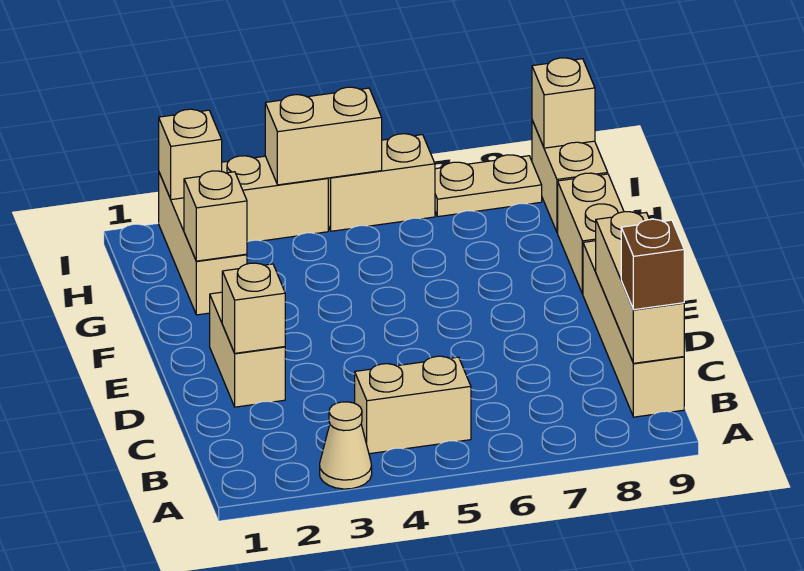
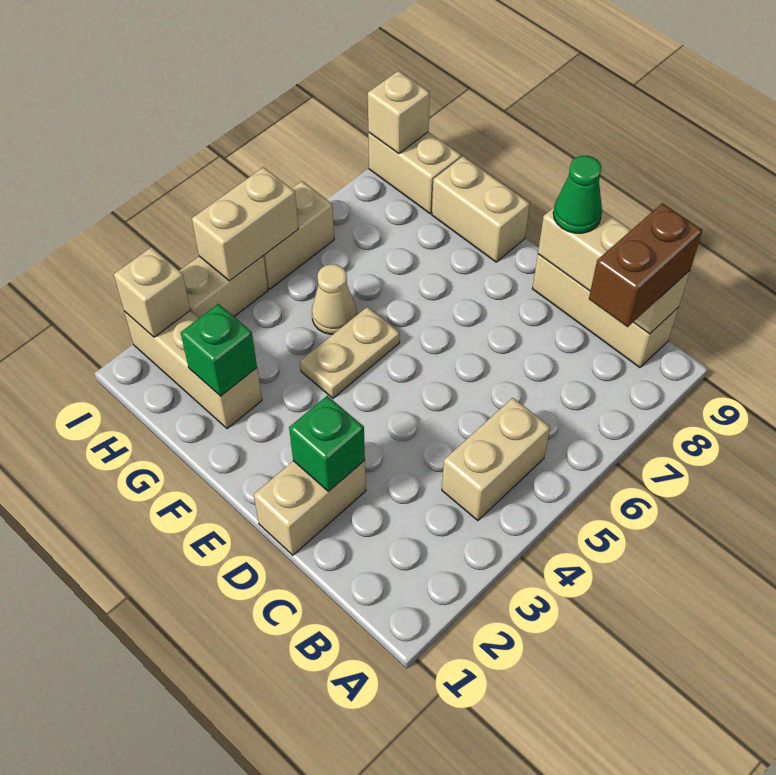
tan 1x1 cone [320,402,372,489] -> tan 1x1 cone moved to [312,264,356,334]
tan 1x4 brick [583,241,684,417] -> tan 1x3 brick [532,254,679,368]
brown 1x1 brick [621,219,684,310] -> brown 1x2 brick [589,203,703,327]
tan 1x2 brick [210,292,285,407] -> tan 1x2 brick turned to [254,460,366,555]
tan 1x1 brick [222,263,285,353] -> green 1x1 brick [289,396,365,492]
none -> green 1x1 cone [553,156,602,233]
tan 1x1 brick [184,171,247,261] -> green 1x1 brick [181,304,257,396]
tan 1x2 plate [435,155,542,217] -> tan 1x2 plate moved to [300,307,400,398]

